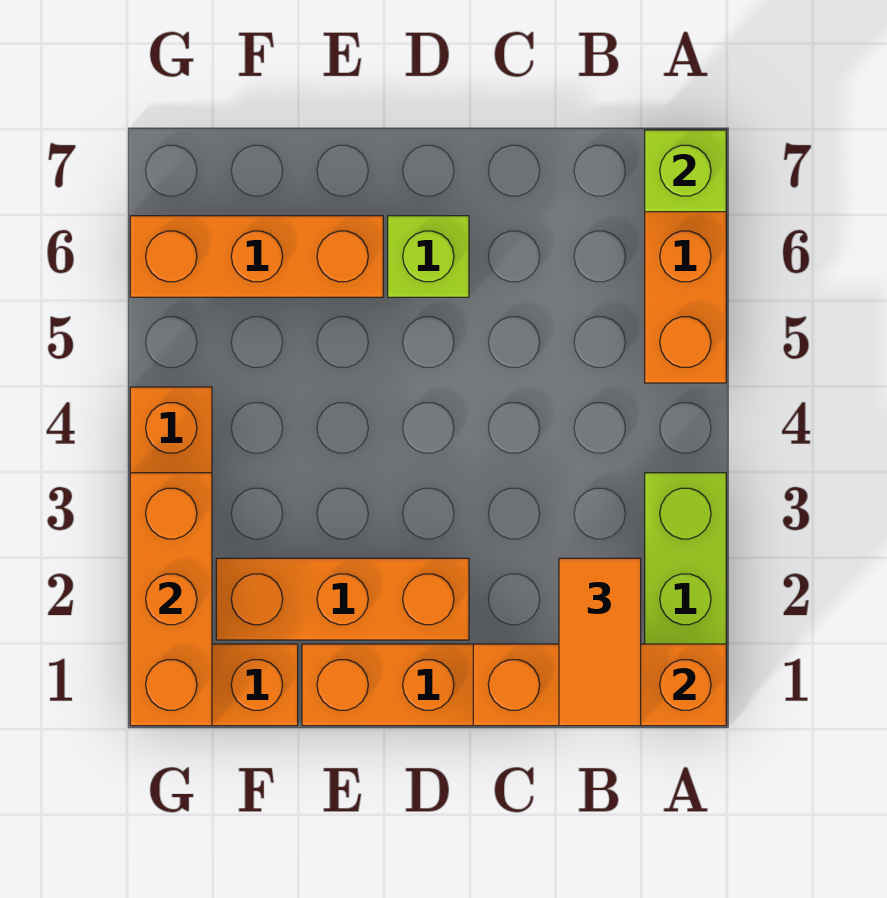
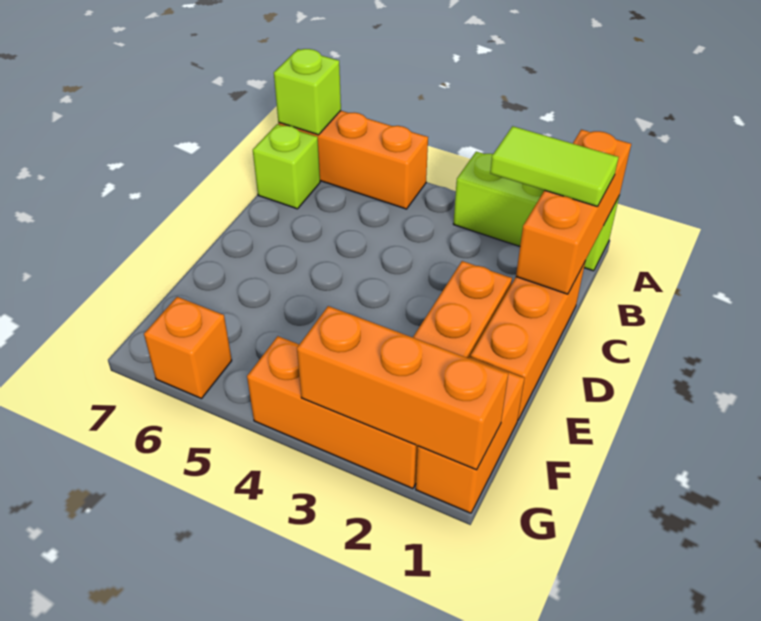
orange 1x2 tile [559,558,641,726] -> lime 1x2 tile [490,126,619,207]
lime 1x1 brick [388,216,469,297] -> lime 1x1 brick moved to [253,124,320,209]
orange 1x3 brick [130,216,383,297] -> orange 1x1 brick [144,297,232,399]

